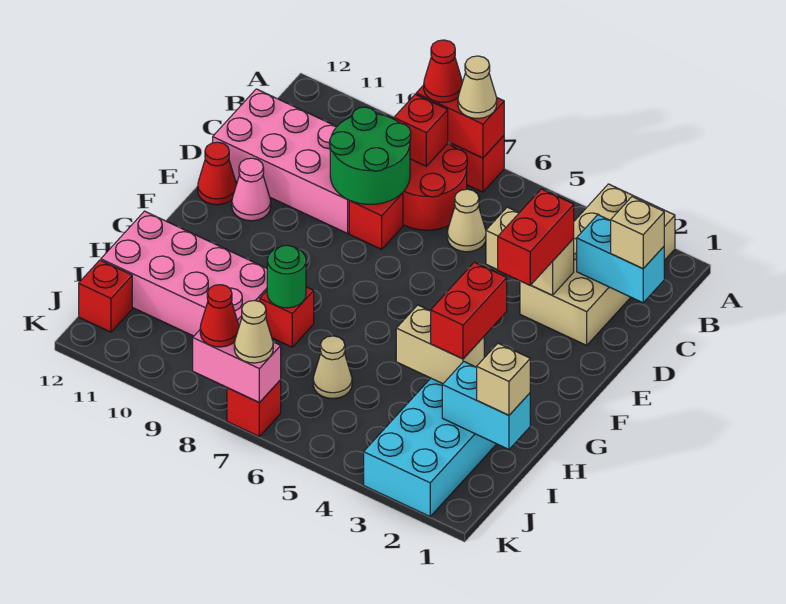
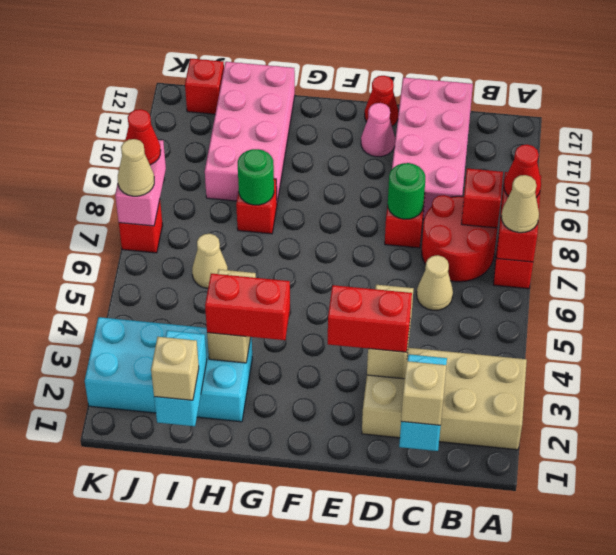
green 2x2 round brick [330,107,411,204] -> green 1x1 round brick [388,163,425,219]

